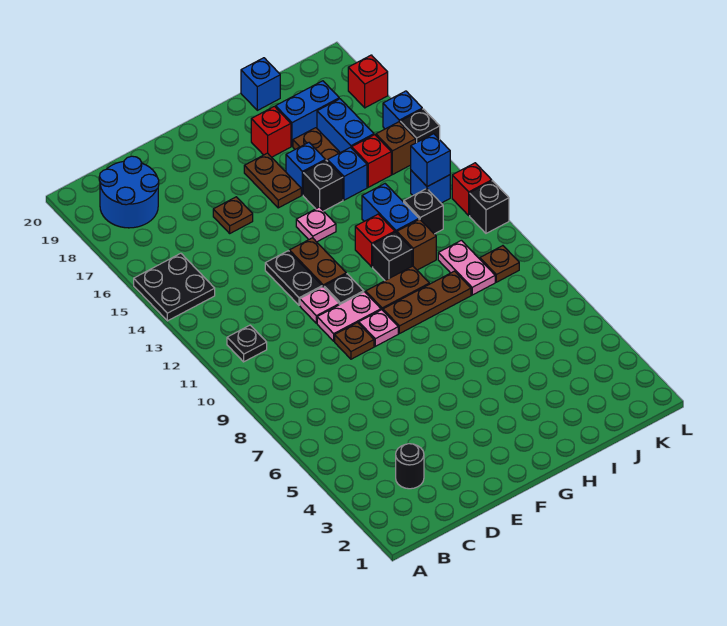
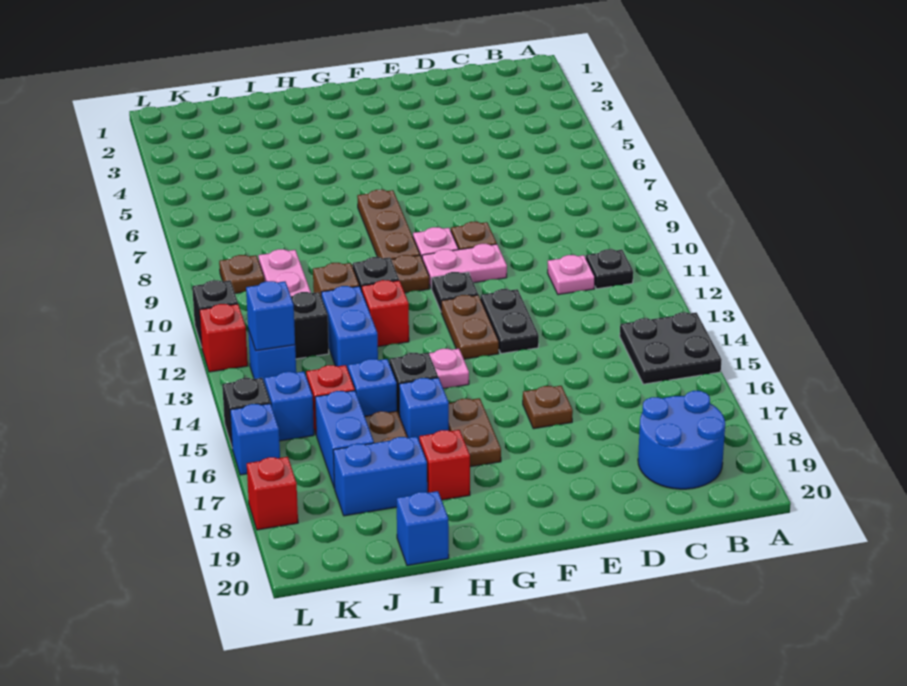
black 1x1 round brick [396,444,424,489] -> none
pink 1x1 plate [300,287,339,323] -> pink 1x1 plate moved to [548,255,595,295]
brown 1x3 plate [383,271,471,334] -> brown 1x3 plate turned to [357,190,420,259]
brown 1x1 brick [376,122,416,175] -> blue 1x1 brick [264,371,314,441]

